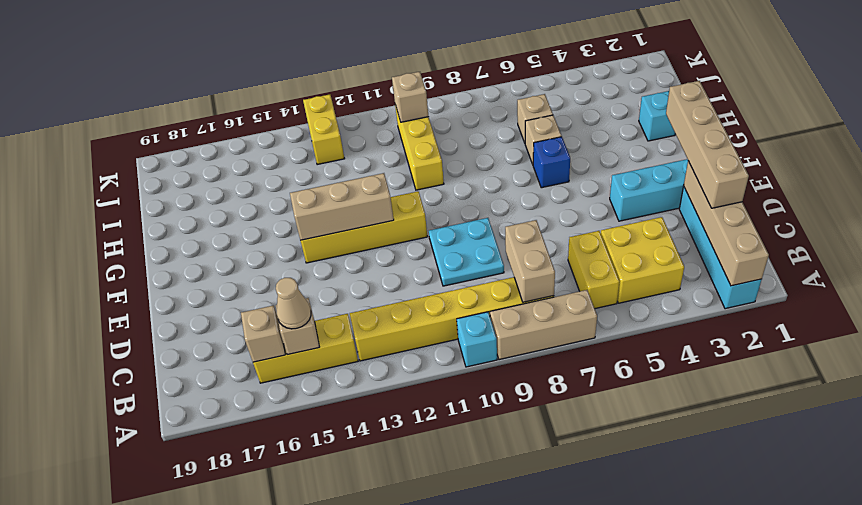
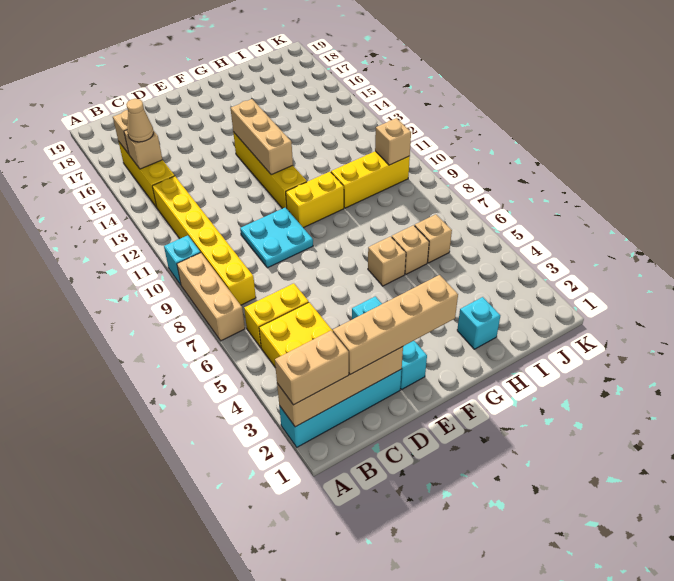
tan 1x2 brick [505,220,555,302] -> tan 1x2 brick moved to [275,331,349,405]
blue 1x1 brick [533,137,570,188] -> tan 1x1 brick [368,236,406,286]
yellow 1x2 brick [303,94,345,165] -> yellow 1x2 brick moved to [286,172,344,228]

